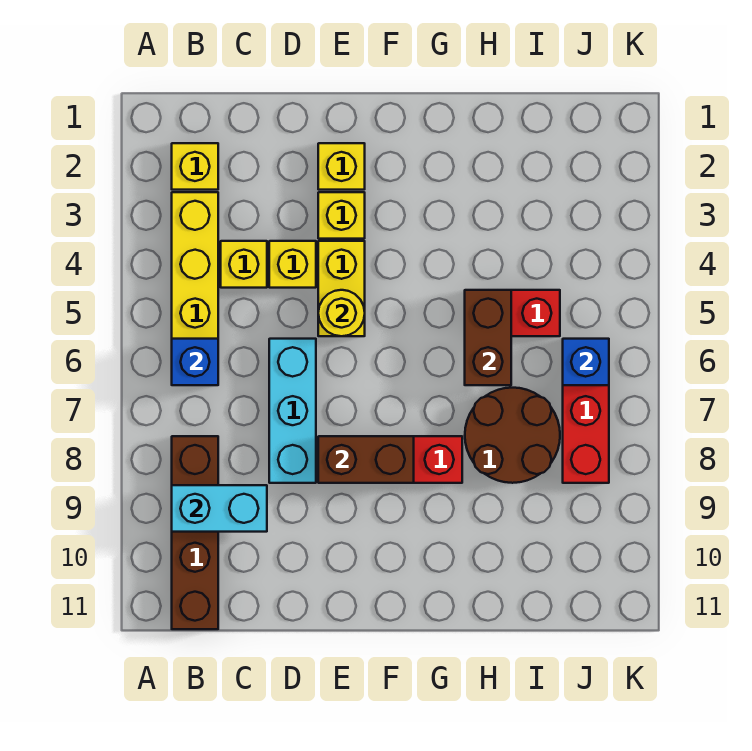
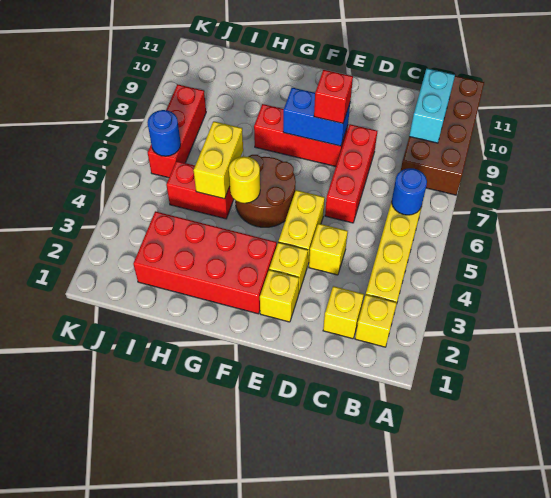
blue 1x1 brick [172,339,218,385] -> blue 1x1 round brick [392,168,427,215]
brown 1x4 brick [172,436,218,629] -> brown 2x4 brick [401,76,484,195]
cyan 1x2 brick [172,485,267,532] -> cyan 1x2 brick turned to [409,69,455,143]
yellow 1x1 brick [221,241,267,288] -> yellow 1x1 brick moved to [323,286,364,339]
cyan 1x3 brick [269,339,316,483] -> red 1x3 brick [325,124,377,223]
yellow 1x1 round brick [318,290,365,336] -> yellow 1x1 round brick moved to [229,156,260,203]
brown 1x2 brick [318,436,414,483] -> blue 1x2 brick [283,88,350,146]
none -> red 1x1 brick [314,70,353,123]
none -> red 2x4 brick [133,211,277,314]
brown 1x2 brick [465,290,511,385] -> yellow 1x2 brick [194,121,243,199]
brown 2x2 round brick [465,388,560,483] -> brown 2x2 round brick moved to [235,155,296,227]
blue 1x1 brick [563,339,609,385] -> blue 1x1 round brick [147,110,181,156]

